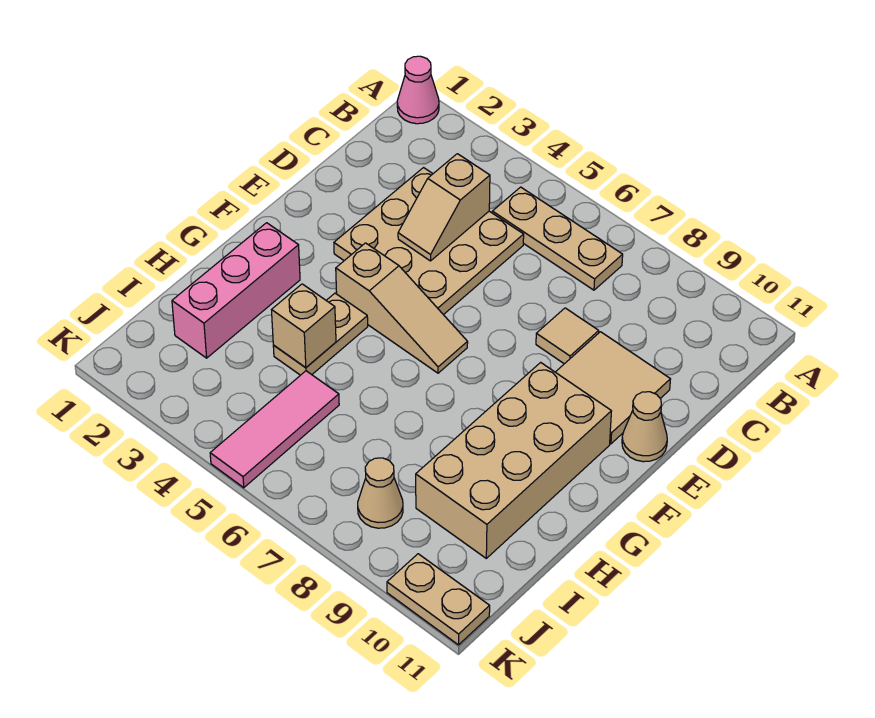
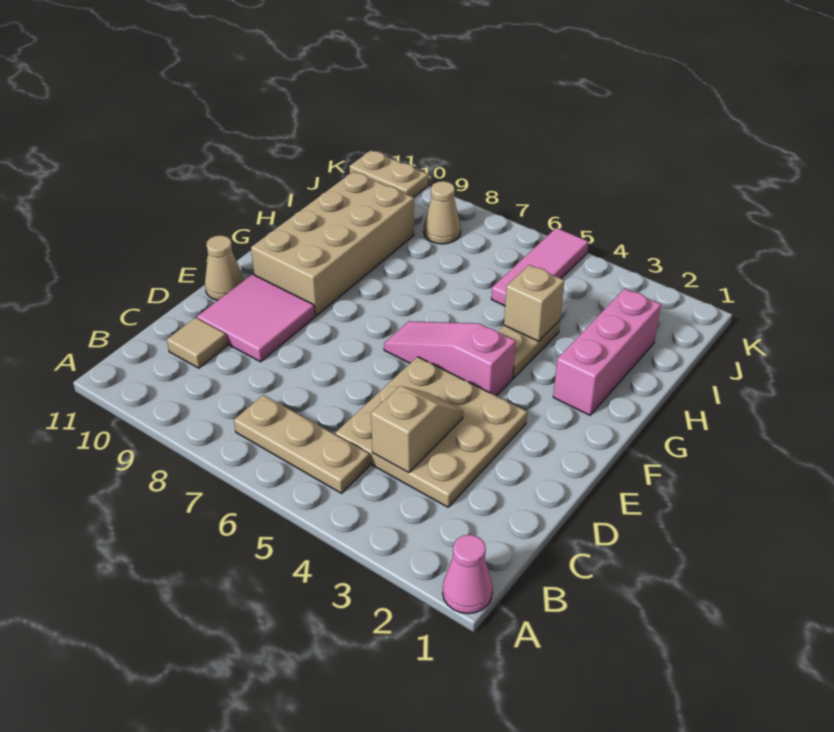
tan 1x1 tile [536,308,599,364] -> tan 1x1 tile moved to [167,318,227,368]
tan 2x2 tile [556,332,670,444] -> pink 2x2 tile [197,274,315,362]
tan 1x3 slope [336,243,468,373] -> pink 1x3 slope [384,321,516,396]

